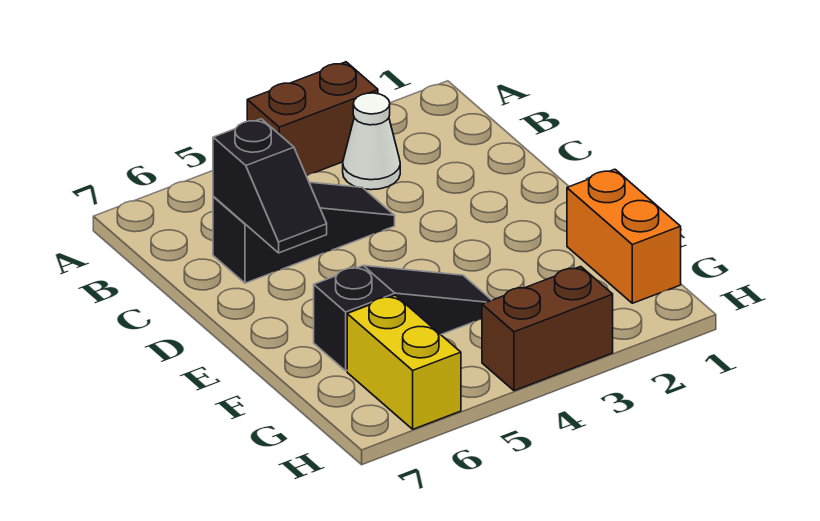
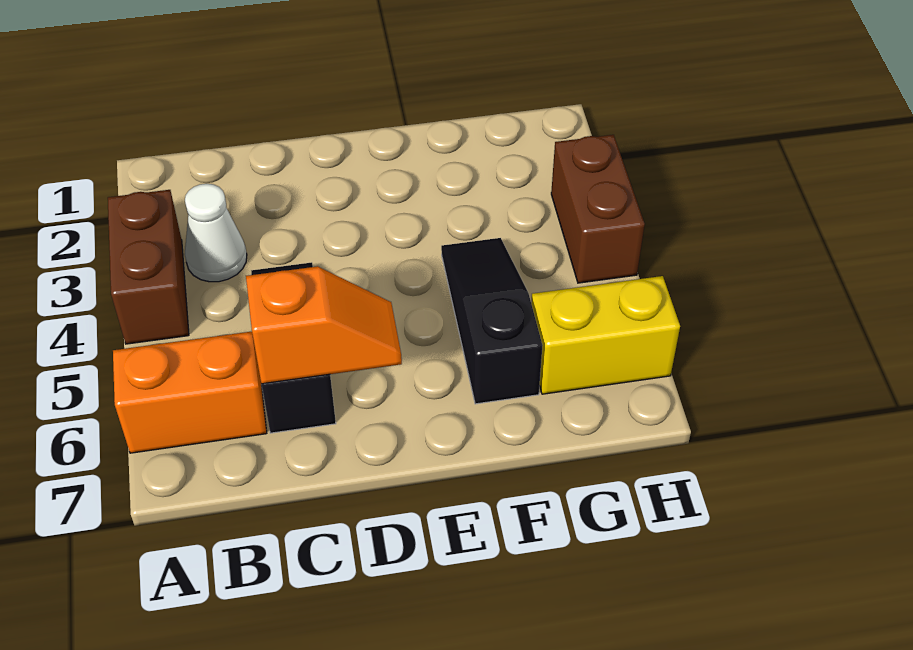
black 1x2 slope [213,119,327,253] -> orange 1x2 slope [246,266,402,384]
orange 1x2 brick [567,169,681,303] -> orange 1x2 brick moved to [113,332,267,453]

